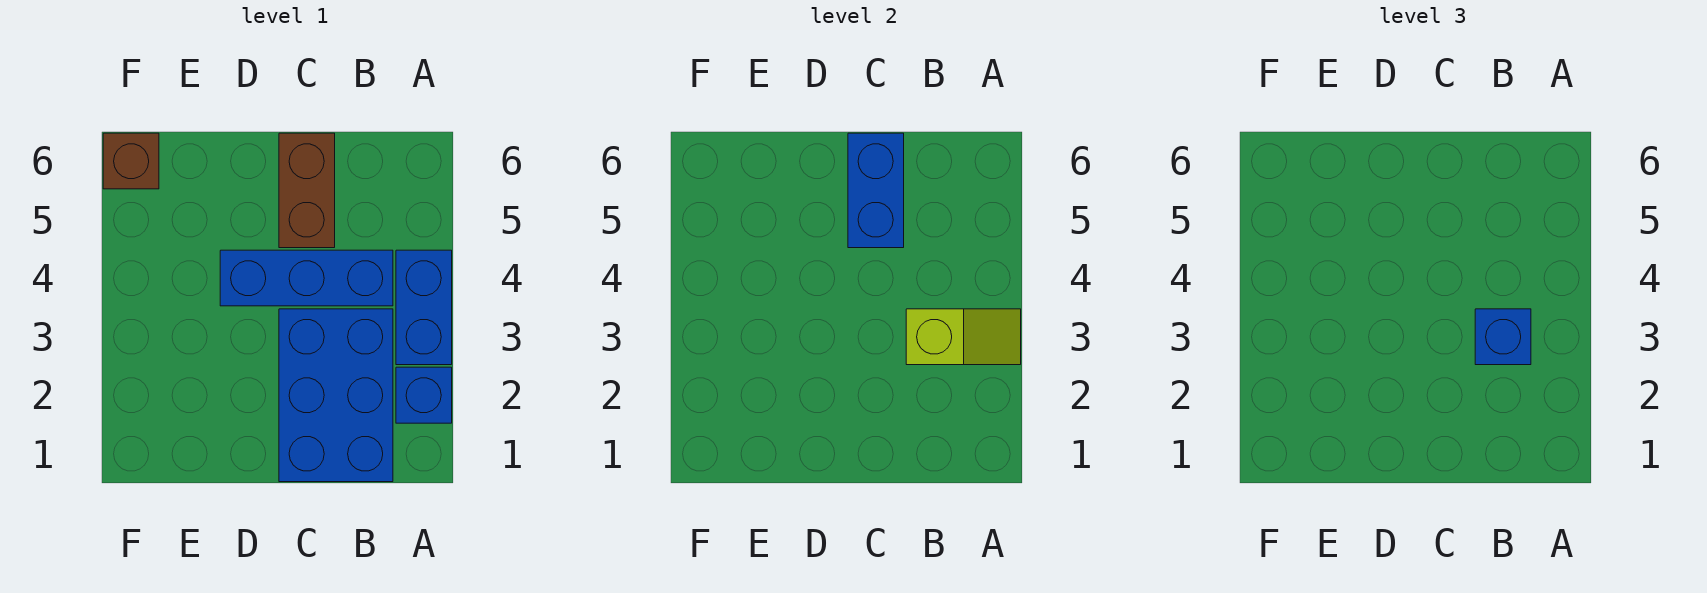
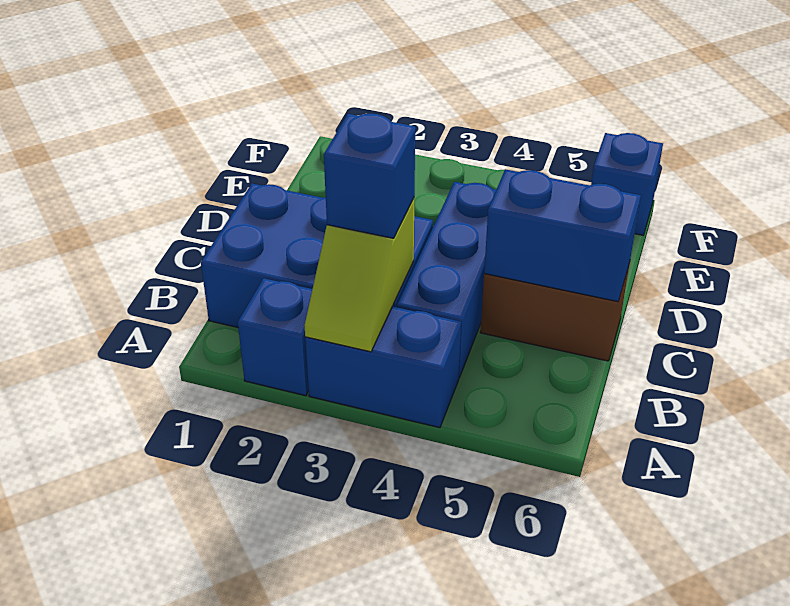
brown 1x1 brick [103,133,159,189] -> blue 1x1 brick [591,133,663,235]

